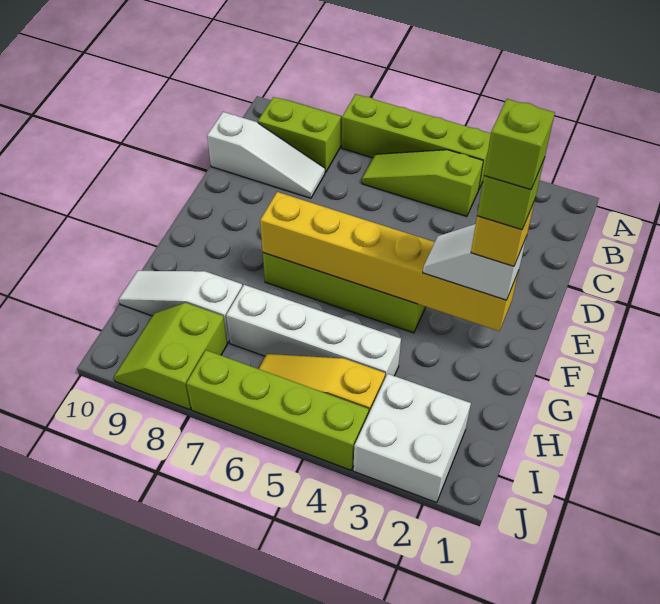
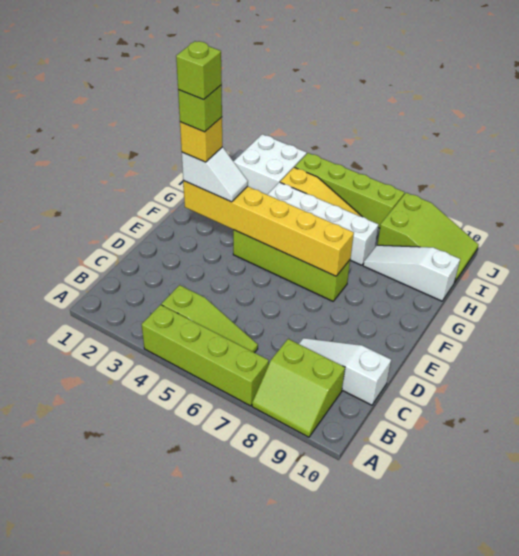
white 1x3 slope [119,271,242,343] -> white 1x3 slope turned to [363,245,460,301]
lime 2x2 slope [114,303,227,410] -> lime 2x3 slope [377,193,479,283]

